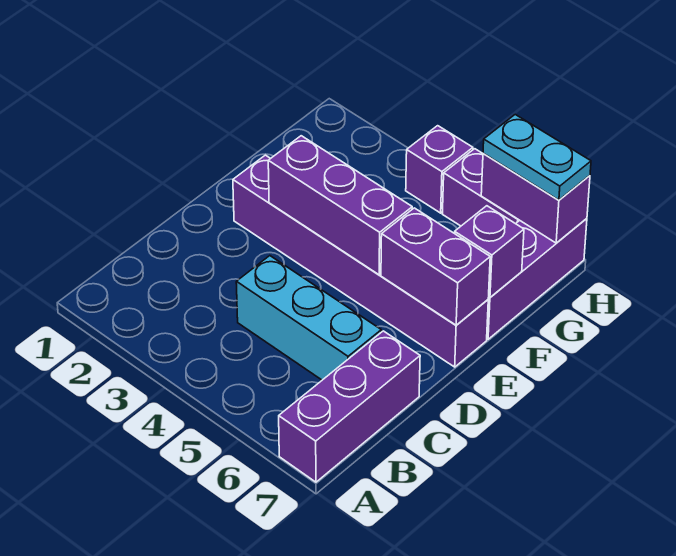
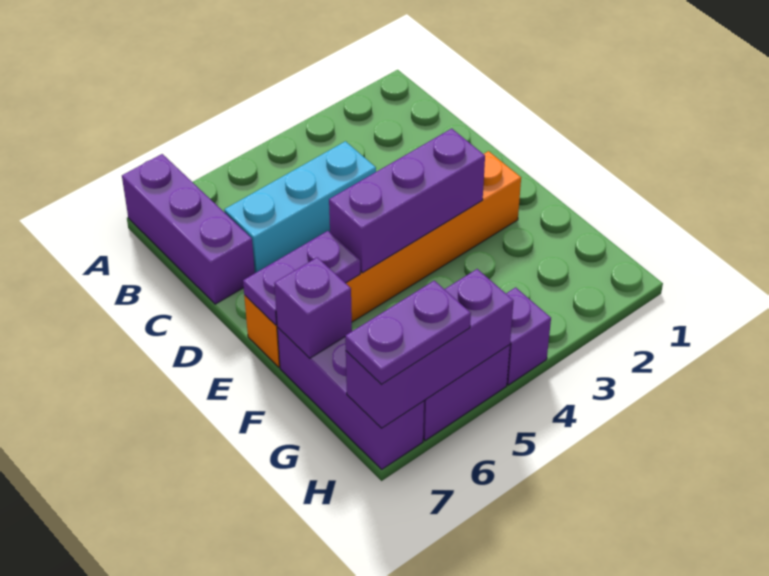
purple 1x6 brick [233,155,488,367] -> orange 1x6 brick [244,151,521,367]
purple 1x2 brick [381,208,490,325] -> purple 1x2 plate [243,231,360,325]
purple 1x2 brick [481,154,590,243] -> purple 1x3 brick [346,269,513,428]
cyan 1x2 plate [483,115,591,200] -> purple 1x2 plate [345,281,471,385]

